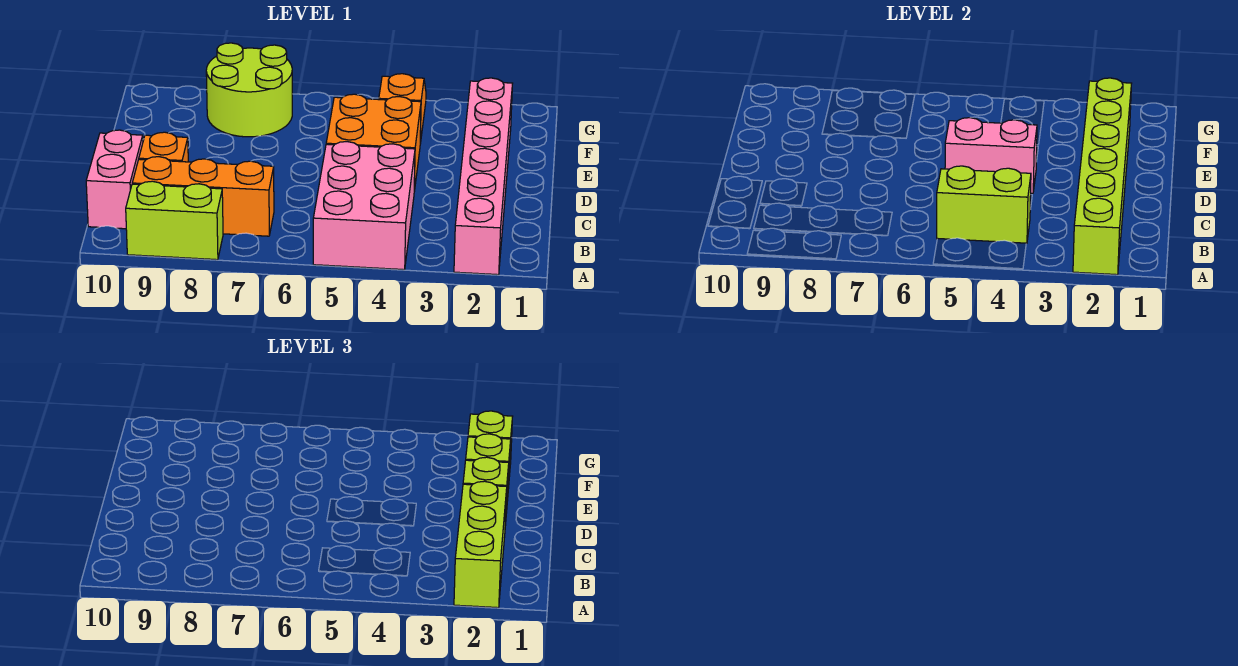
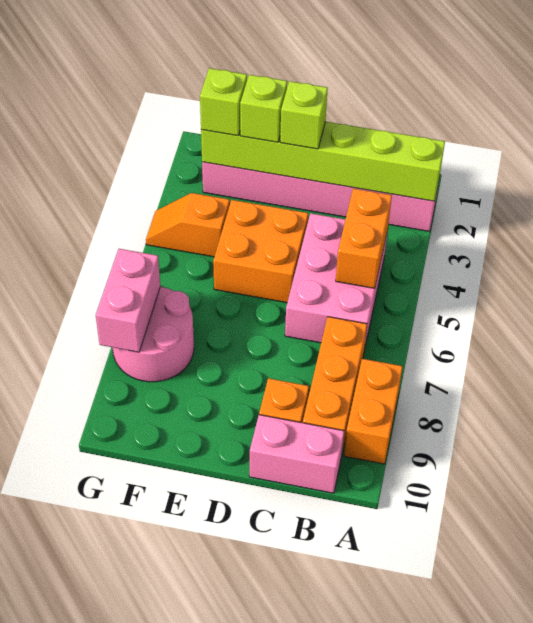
lime 1x3 brick [454,481,507,608] -> none
pink 2x3 brick [313,142,415,270] -> pink 2x3 brick turned to [285,213,388,349]
lime 1x2 brick [126,181,223,260] -> orange 1x2 brick [344,359,403,464]
lime 1x2 brick [937,166,1031,244] -> orange 1x2 brick [336,189,392,288]
pink 1x2 brick [945,118,1037,193] -> pink 1x2 brick moved to [96,249,160,352]
lime 2x2 round brick [206,43,292,137] -> pink 2x2 round brick [112,287,194,382]

